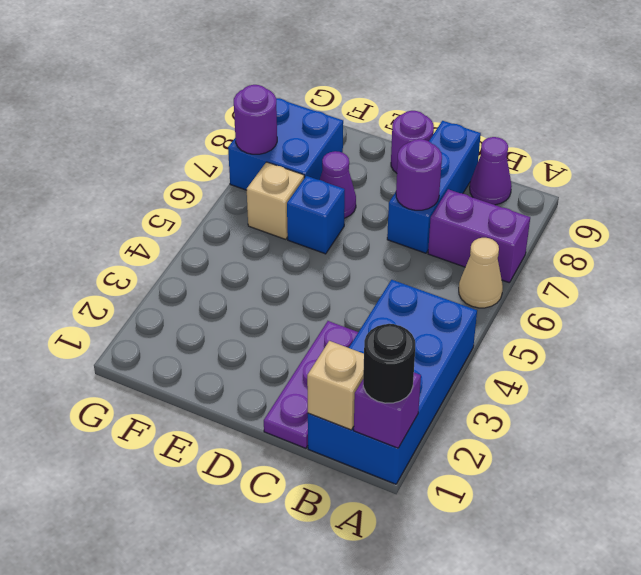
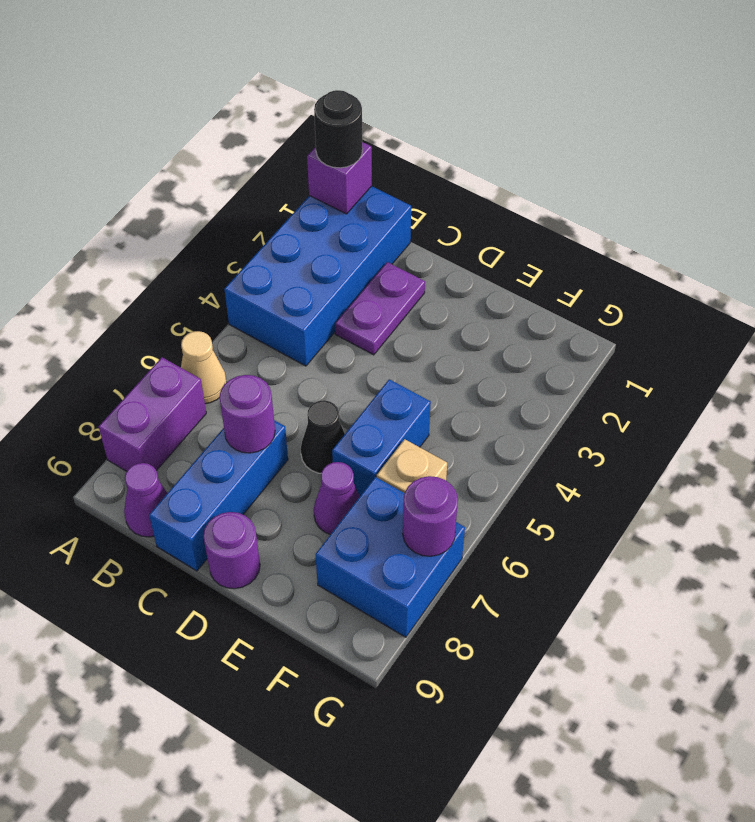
purple 1x2 brick [428,189,530,283] -> purple 1x2 brick turned to [99,357,206,471]
tan 1x1 brick [307,341,364,430] -> none
purple 1x3 plate [264,321,358,448] -> purple 1x2 plate [335,262,425,355]
none -> black 1x1 cone [301,400,345,473]
blue 1x1 brick [287,176,345,254] -> blue 1x2 brick [332,379,431,496]

